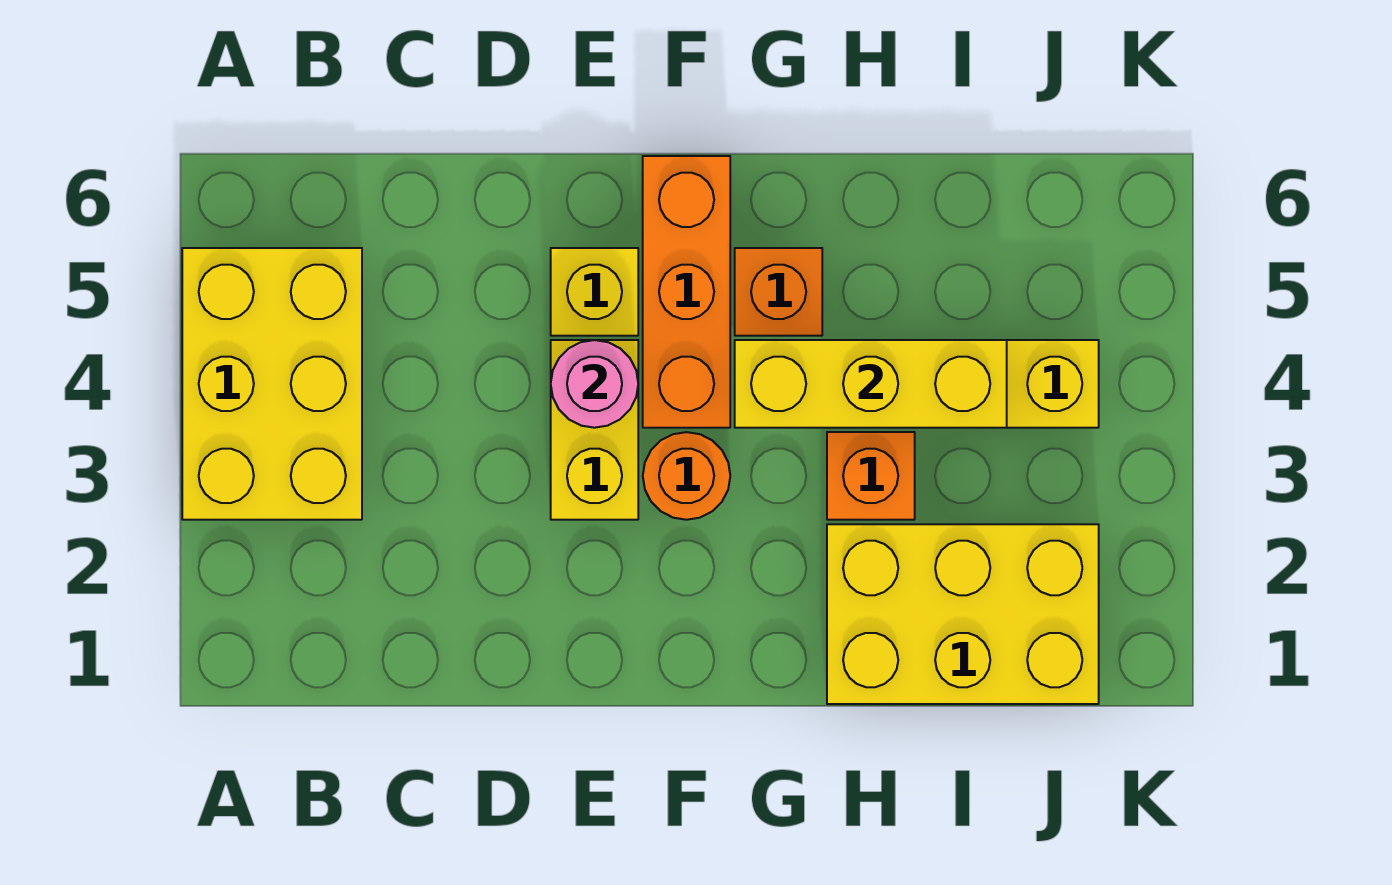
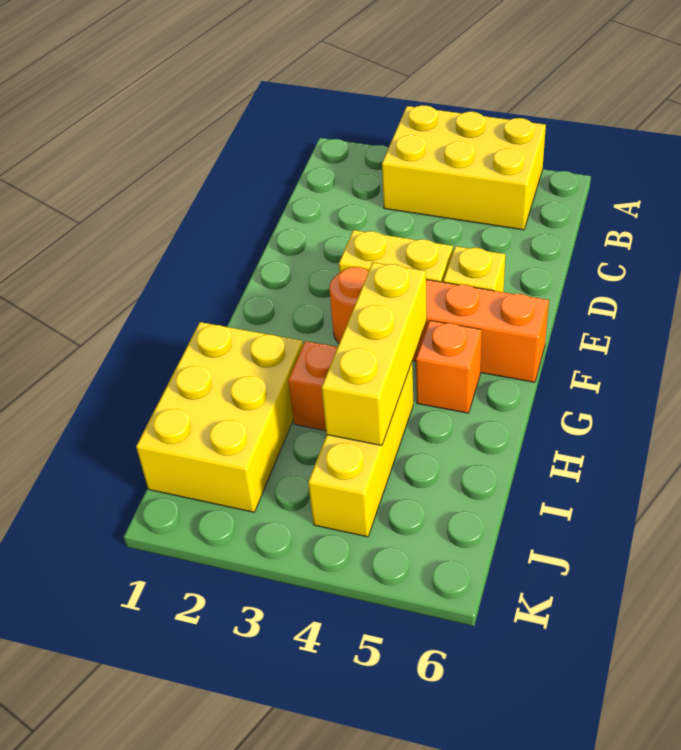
pink 1x1 round brick [551,340,638,428] -> none

